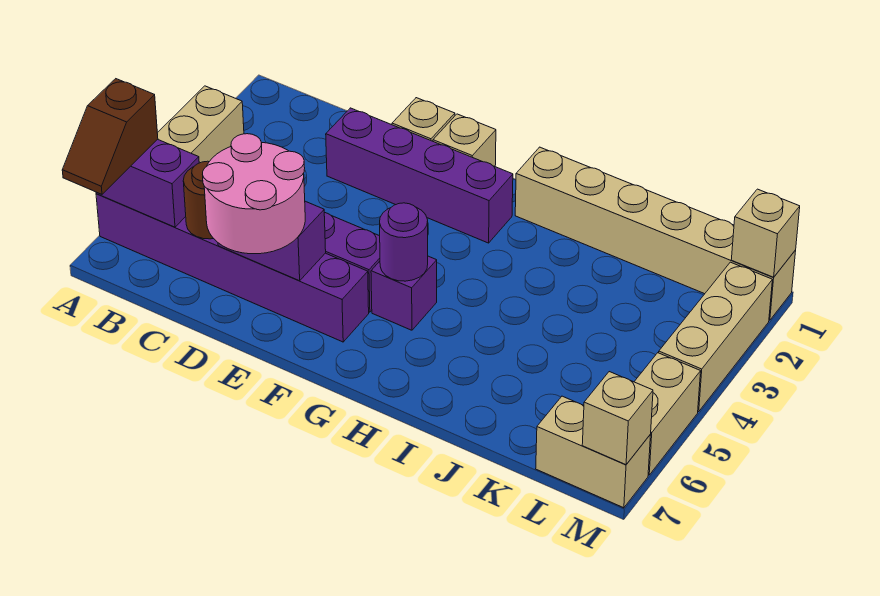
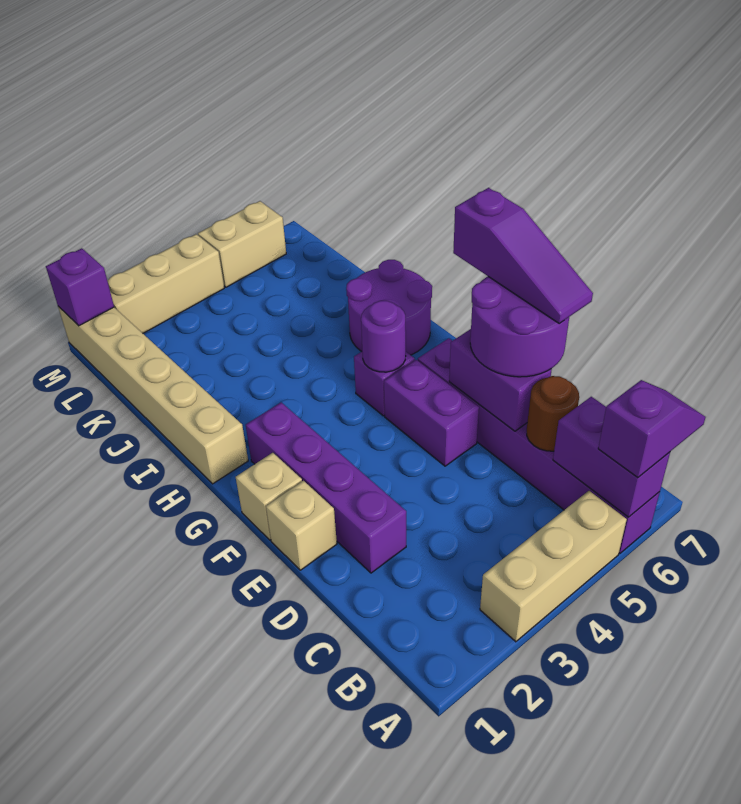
brown 1x2 slope [62,79,158,194] -> purple 1x2 slope [598,380,706,478]
pink 2x2 round brick [202,134,305,254] -> purple 2x2 round brick [470,277,569,377]
none -> purple 1x3 slope [453,188,593,324]
none -> purple 2x2 round brick [346,260,432,355]
tan 1x2 brick [536,396,651,508] -> none
tan 1x1 brick [731,189,800,277] -> purple 1x1 brick [46,248,114,326]
tan 1x1 brick [582,372,653,465] -> none

